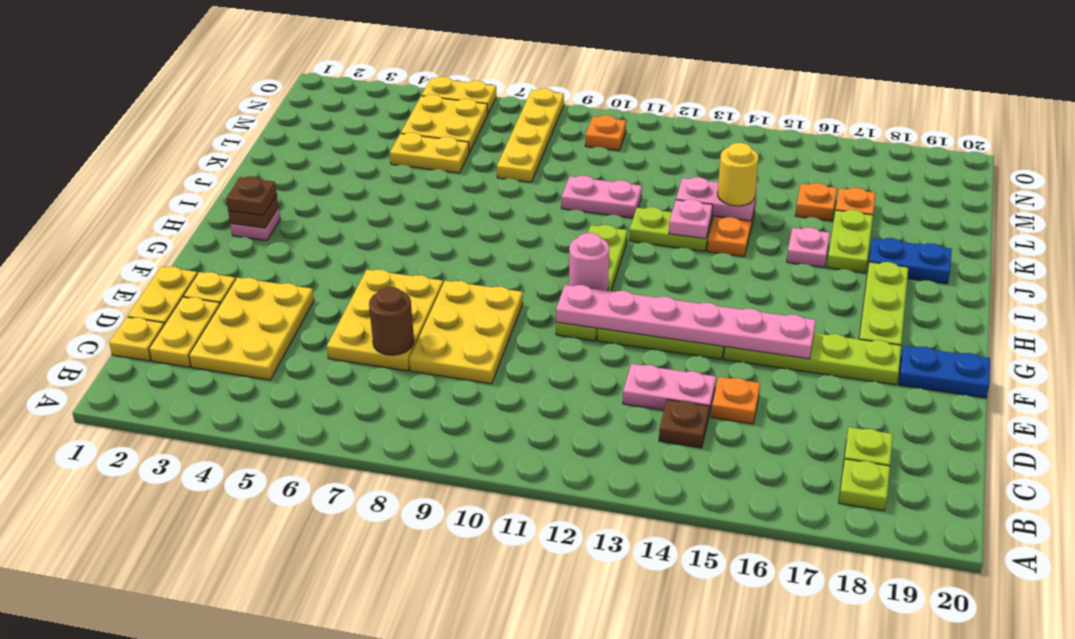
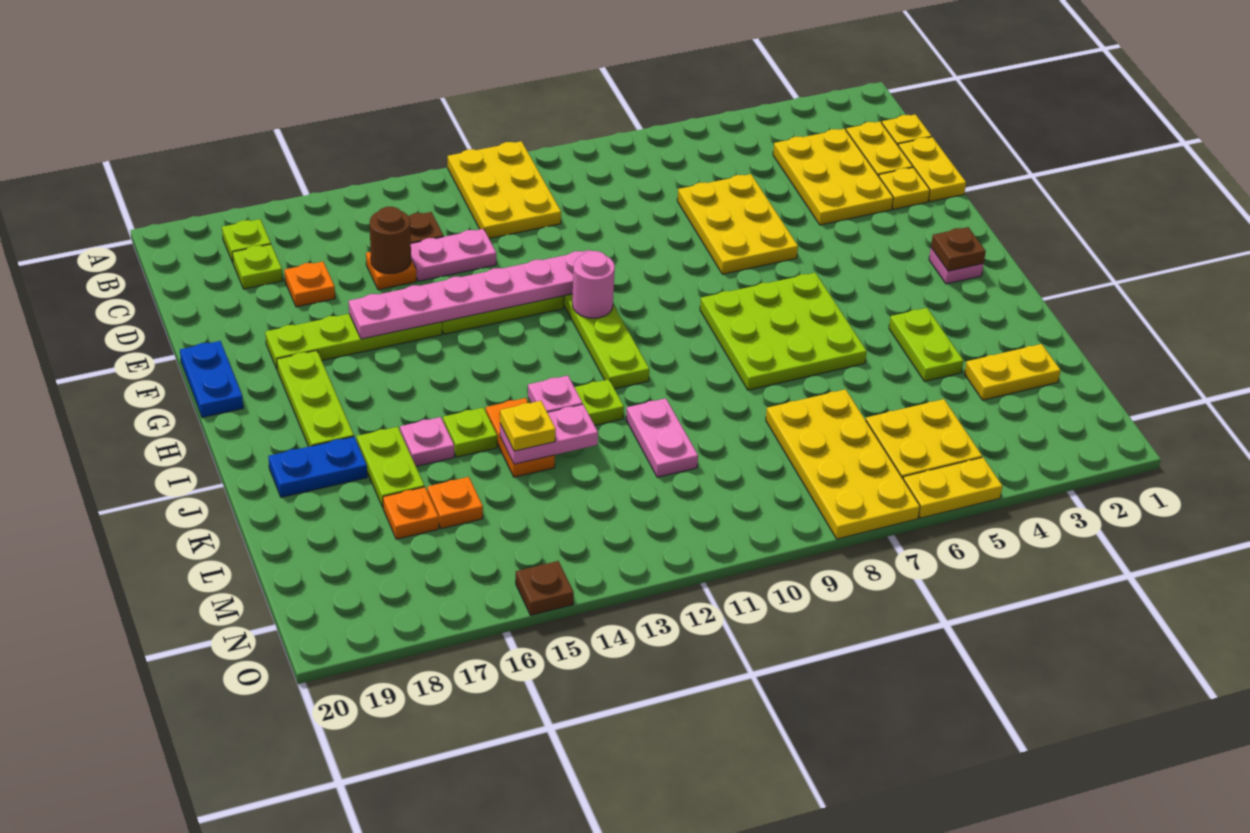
brown 1x1 round brick [369,287,414,355] -> brown 1x1 round brick moved to [370,207,411,274]
yellow 2x3 plate [409,281,523,384] -> yellow 2x3 plate moved to [448,141,561,239]
blue 1x2 plate [899,346,990,398] -> blue 1x2 plate turned to [180,341,243,417]
brown 1x1 plate [226,176,277,215] -> brown 1x1 plate moved to [516,561,574,615]
none -> lime 3x3 plate [700,273,867,390]
none -> lime 1x2 plate [889,308,963,381]
none -> lime 1x1 plate [443,408,497,457]
pink 1x2 plate [561,176,642,218] -> pink 1x2 plate turned to [626,398,698,477]
yellow 1x1 round brick [718,143,759,206] -> yellow 1x1 plate [500,401,556,451]
yellow 1x2 plate [390,133,469,173] -> yellow 1x2 plate moved to [964,344,1061,400]
yellow 1x4 plate [497,88,564,182] -> yellow 2x4 plate [766,389,920,539]
orange 1x1 plate [585,115,626,151] -> orange 1x1 plate moved to [284,262,335,307]

